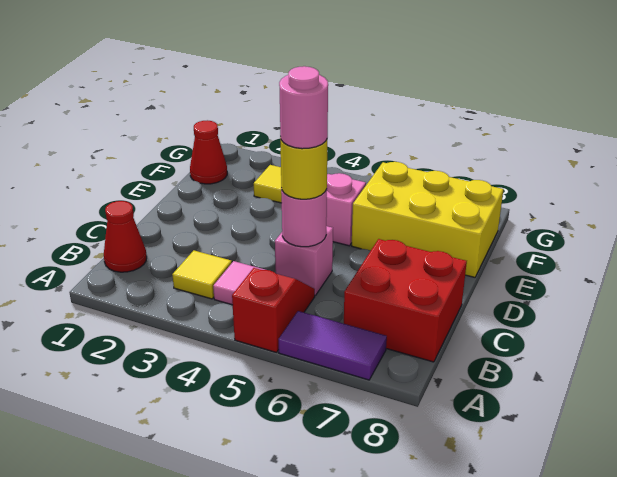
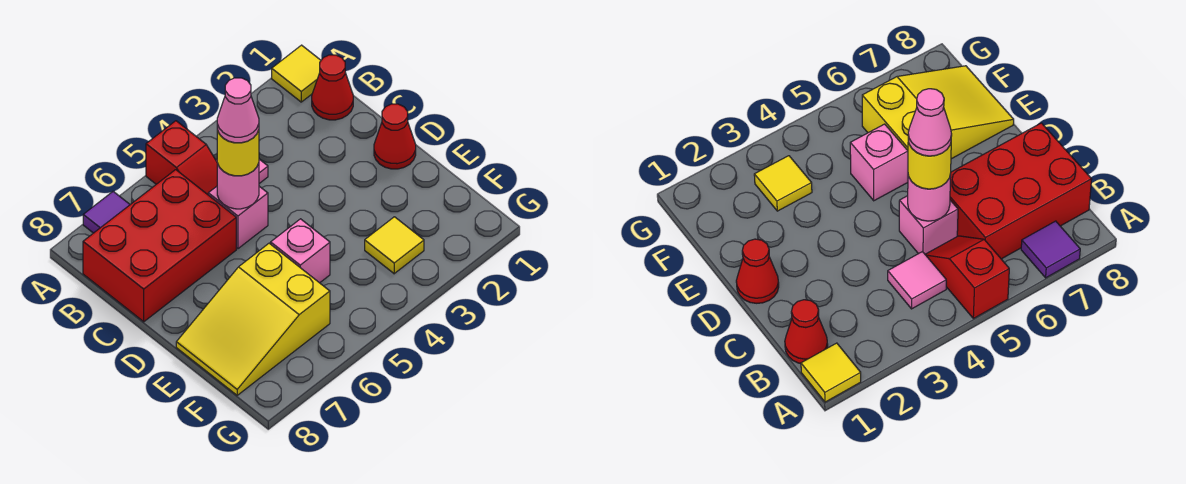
purple 1x2 tile [278,311,387,380] -> purple 1x1 tile [83,192,130,233]
yellow 1x1 tile [172,251,232,299] -> yellow 1x1 tile moved to [272,45,321,102]
red 2x2 brick [344,239,467,362] -> red 2x3 brick [83,170,236,322]
pink 1x1 round brick [279,66,328,149] -> pink 1x1 cone [217,78,259,143]
yellow 2x3 brick [352,162,503,277] -> yellow 2x3 slope [176,243,330,395]
red 1x1 cone [190,120,227,184] -> red 1x1 cone moved to [374,104,416,169]

